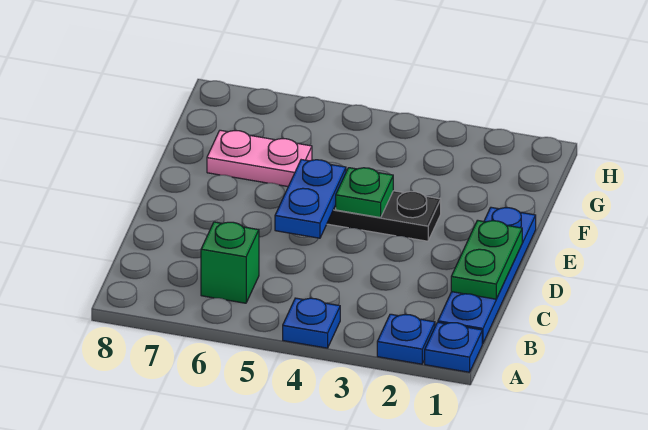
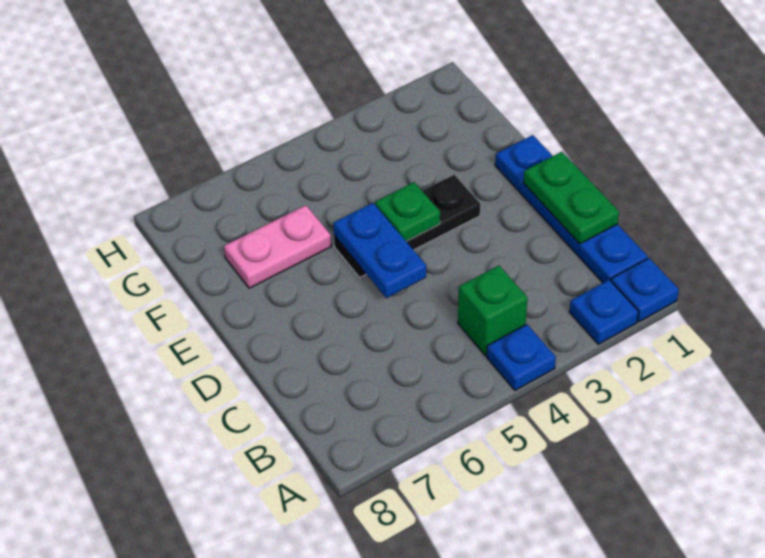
green 1x1 brick [201,222,259,303] -> green 1x1 brick moved to [458,265,527,356]

